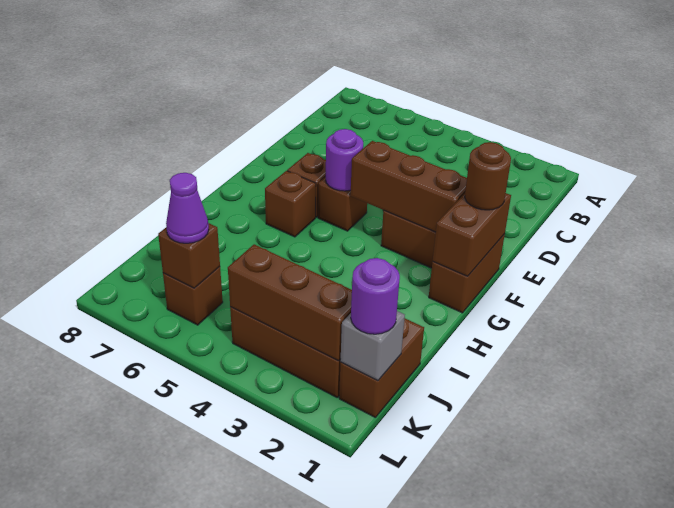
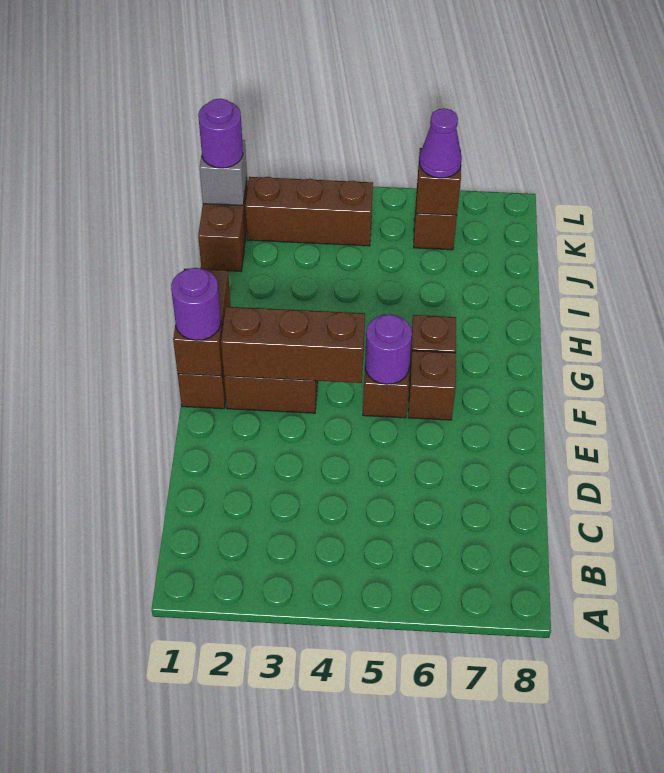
brown 1x1 round brick [465,142,511,210] -> purple 1x1 round brick [171,268,221,340]
brown 1x3 brick [228,244,352,361] -> none

